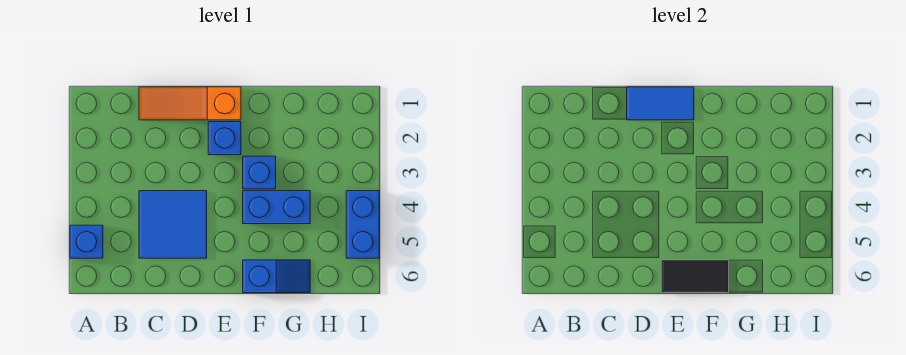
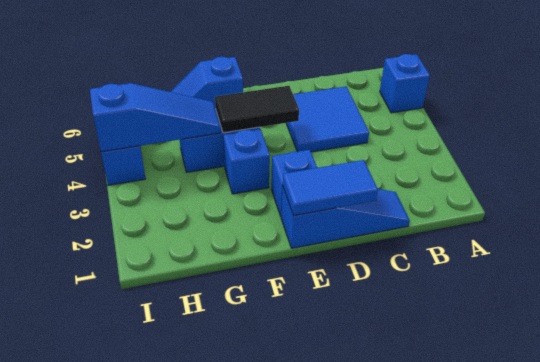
orange 1x3 slope [139,87,241,120] -> blue 1x3 slope [281,188,410,248]
black 1x2 tile [661,260,729,293] -> black 1x2 tile moved to [215,86,299,133]
none -> blue 1x3 slope [90,83,221,152]

